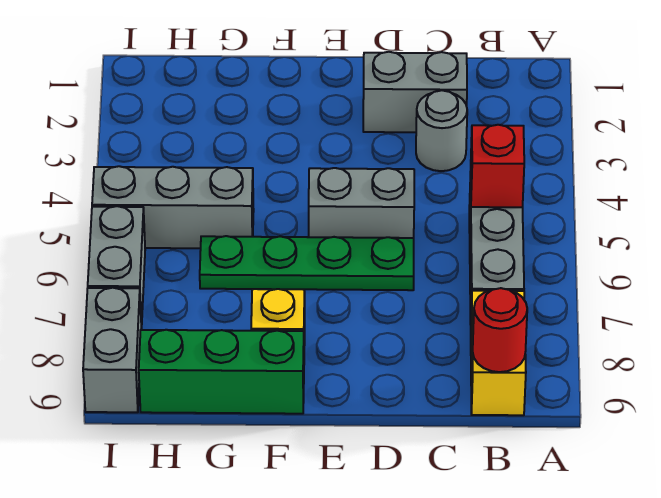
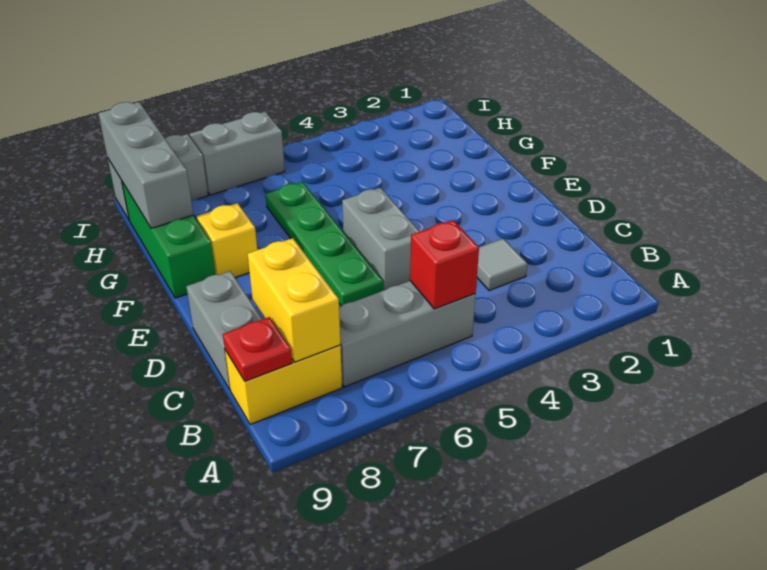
none -> yellow 1x2 brick [247,238,340,362]
red 1x1 round brick [473,288,527,372] -> red 1x1 plate [223,317,292,381]
grey 1x2 brick [363,52,467,132] -> grey 1x2 brick moved to [186,271,262,390]
grey 1x1 round brick [416,90,467,171] -> grey 1x1 tile [477,239,527,291]
grey 1x3 brick [92,166,254,248] -> grey 1x3 brick moved to [98,102,193,228]

